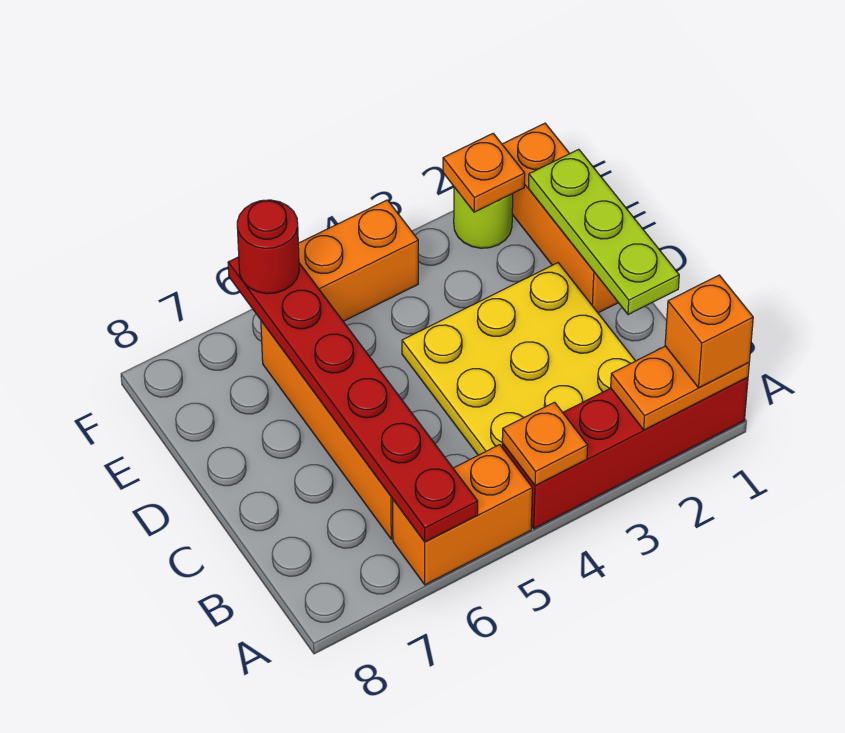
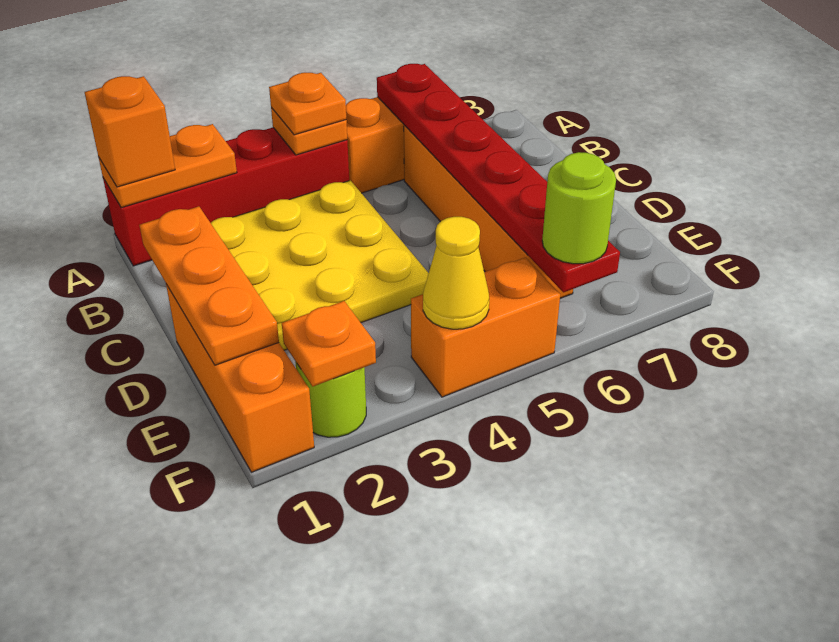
none -> orange 1x1 plate [269,73,346,135]
lime 1x3 plate [528,149,679,315] -> orange 1x3 plate [139,206,279,365]
none -> yellow 1x1 cone [423,217,489,329]
red 1x1 round brick [237,200,299,294] -> lime 1x1 round brick [542,152,616,264]

